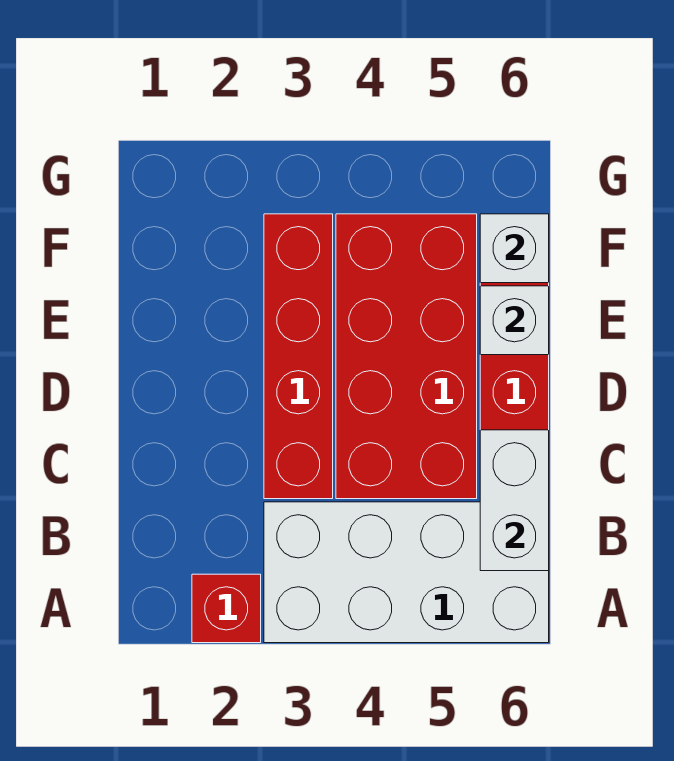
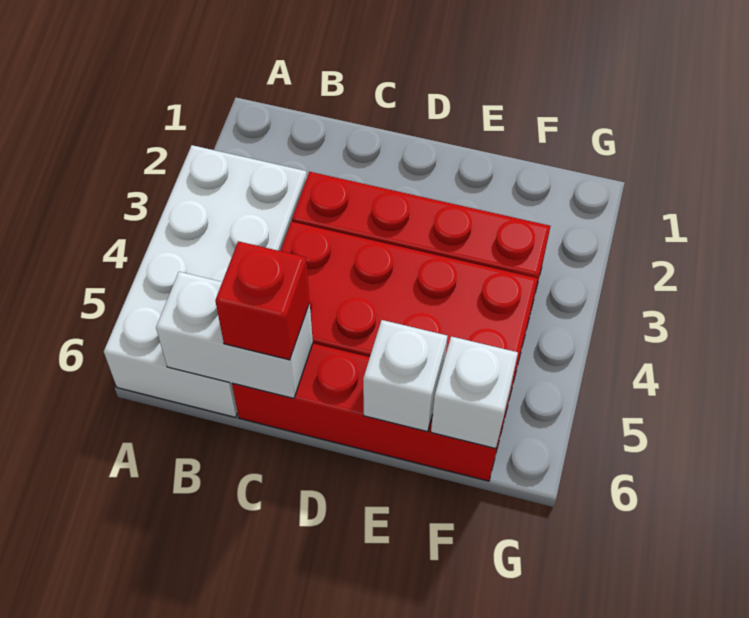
red 1x1 brick [192,574,261,643] -> red 1x1 brick moved to [215,241,310,360]

